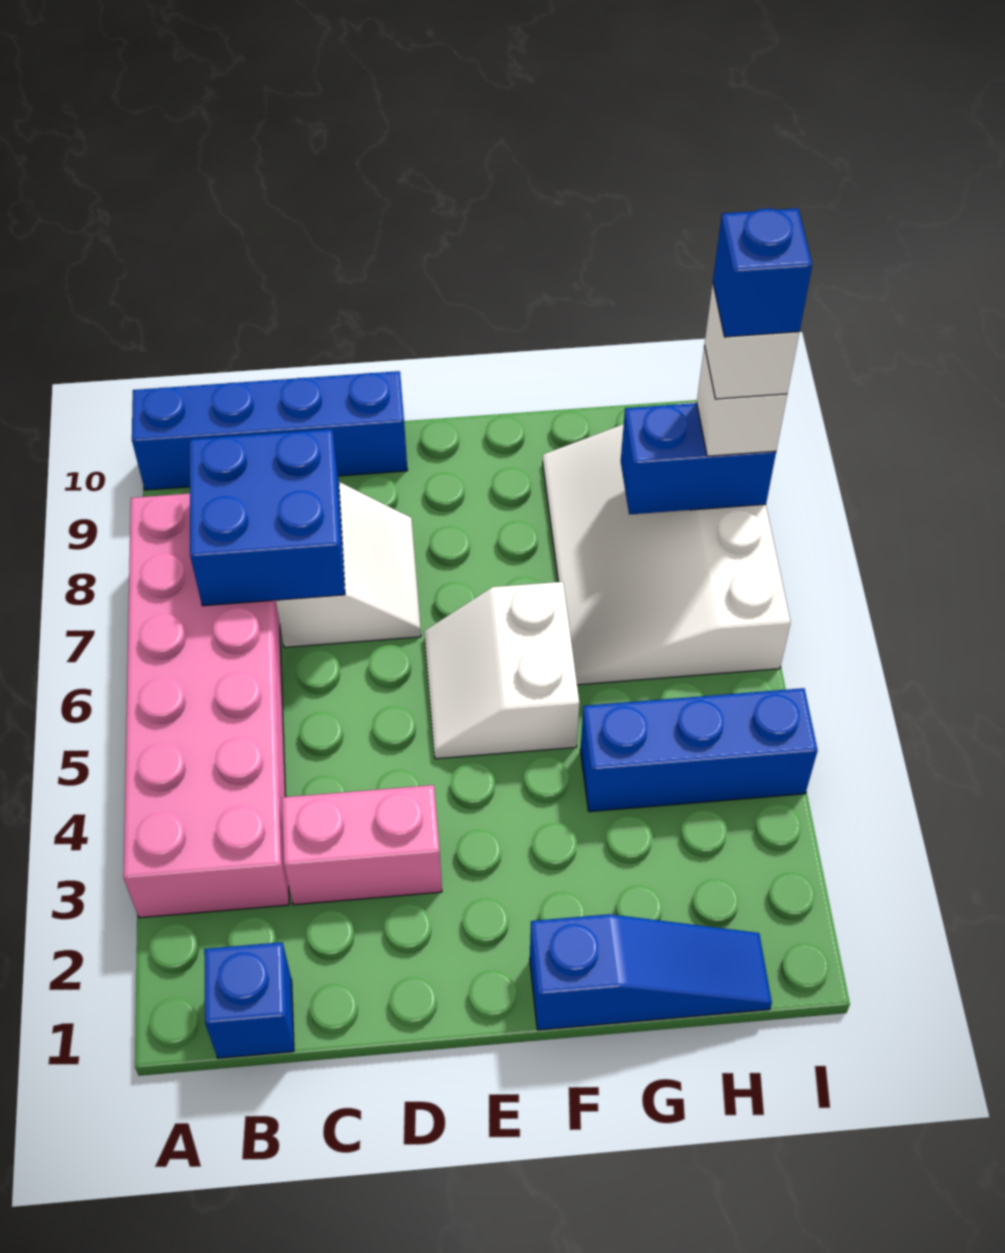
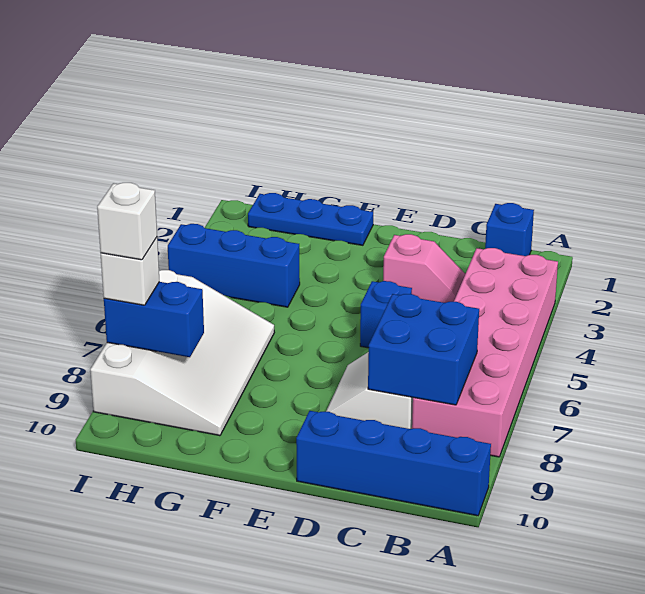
pink 1x2 brick [282,785,442,905] -> pink 1x2 slope [383,234,465,303]
white 2x2 slope [424,582,579,759] -> none
blue 1x3 slope [530,914,772,1030] -> blue 1x3 plate [248,193,373,245]
blue 1x1 brick [713,208,812,337] -> blue 1x1 brick moved to [360,281,412,348]

